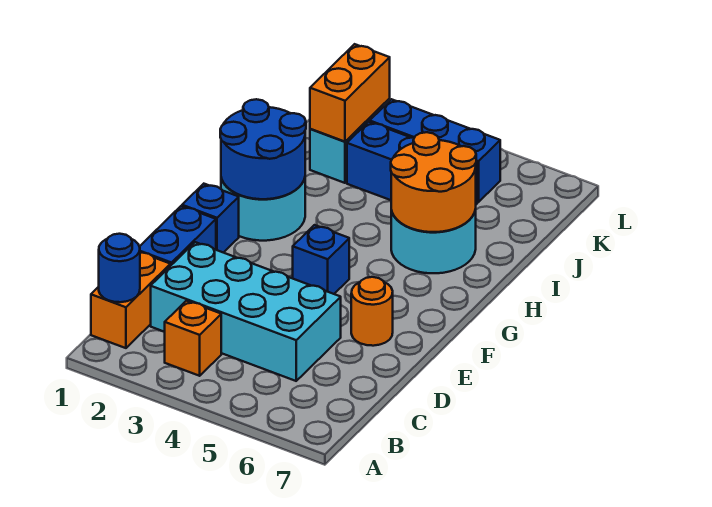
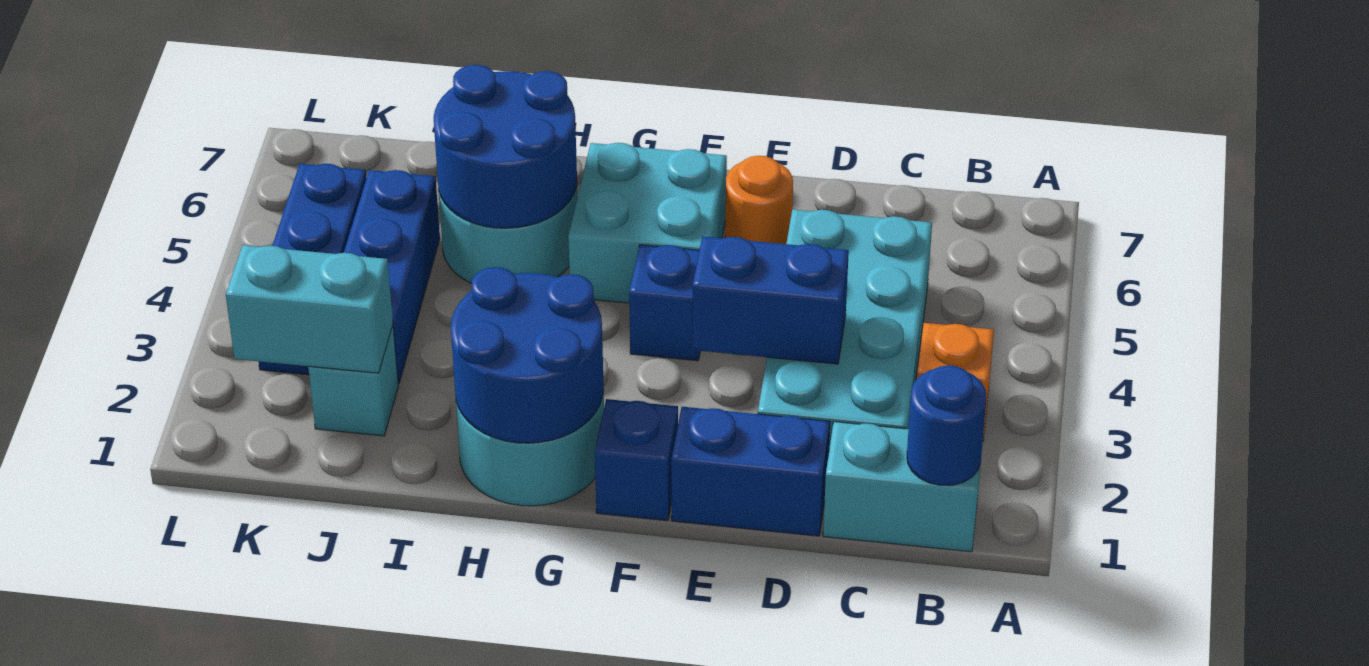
orange 1x2 brick [91,252,170,348] -> cyan 1x2 brick [823,422,983,552]
none -> blue 1x2 brick [692,236,849,364]
none -> cyan 2x2 brick [568,143,727,303]
orange 2x2 round brick [391,132,476,232] -> blue 2x2 round brick [434,65,577,228]
orange 1x2 brick [310,44,390,142] -> cyan 1x2 brick [226,245,393,373]

